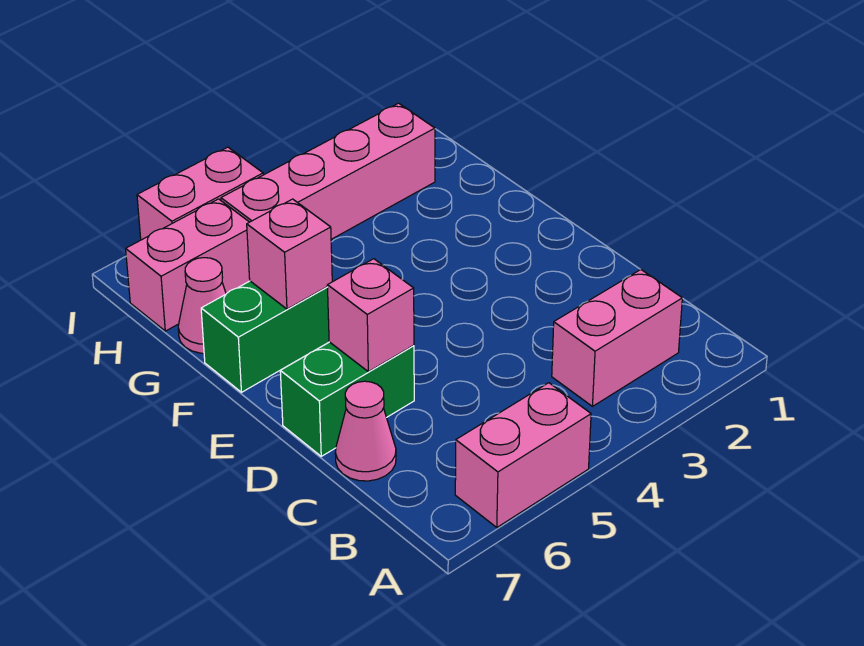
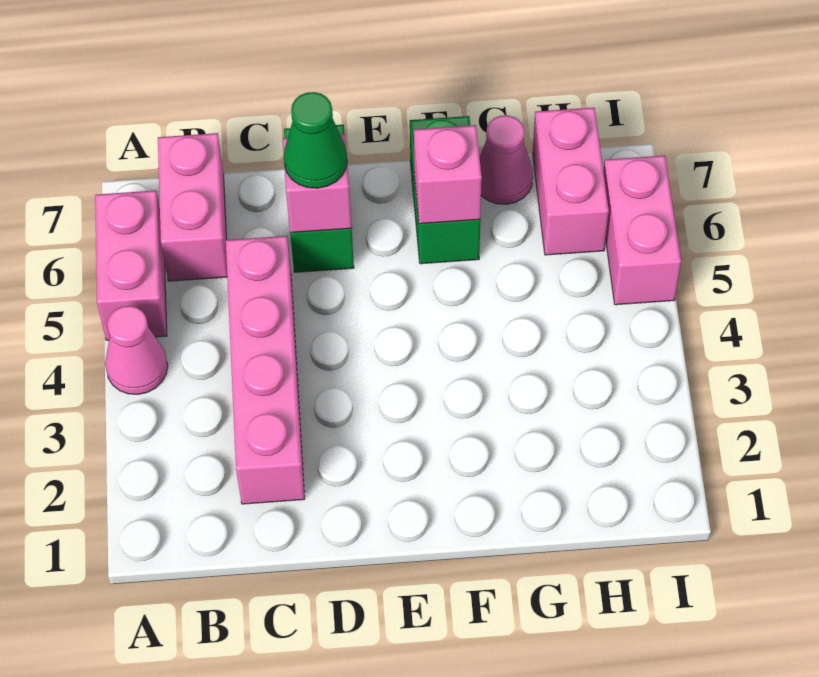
pink 1x2 brick [552,269,682,406] -> pink 1x2 brick moved to [158,133,227,281]
pink 1x1 cone [335,381,396,481] -> pink 1x1 cone moved to [105,306,168,394]
none -> green 1x1 cone [284,92,347,188]
pink 1x4 brick [221,103,435,239] -> pink 1x4 brick moved to [226,236,305,504]

